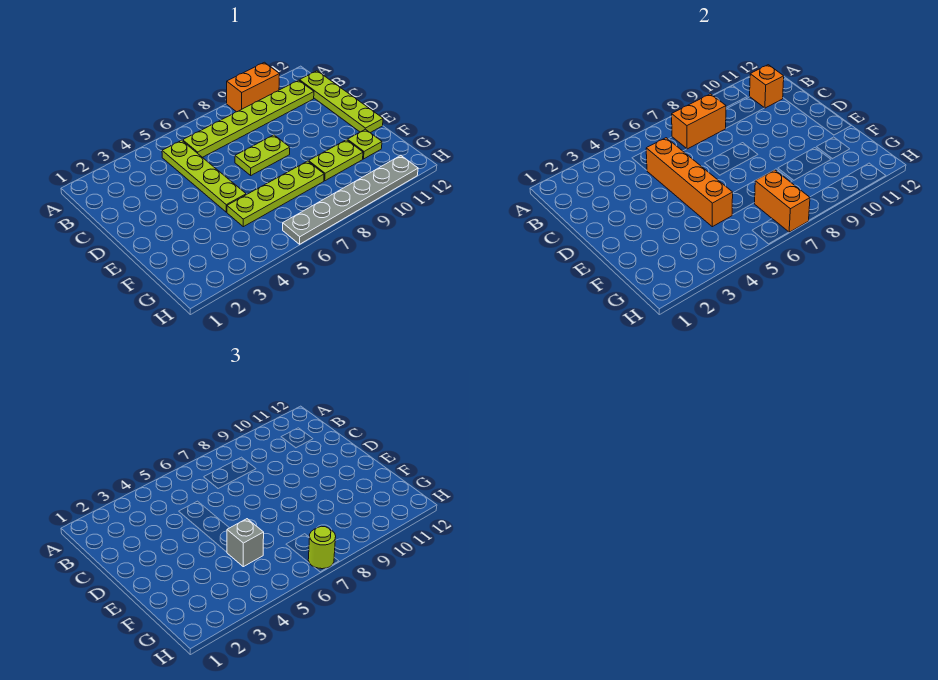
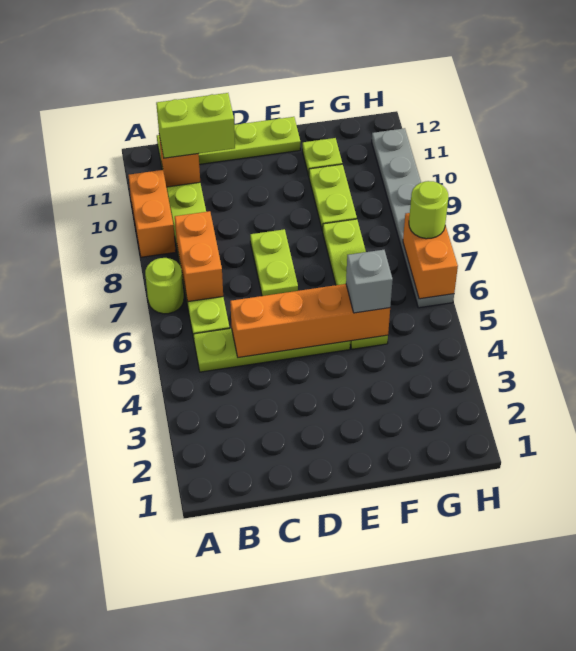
none -> lime 1x1 round brick [145,258,184,314]
none -> lime 1x2 brick [156,93,235,158]
orange 1x2 brick [755,170,810,232] -> orange 1x2 brick turned to [403,213,458,299]

